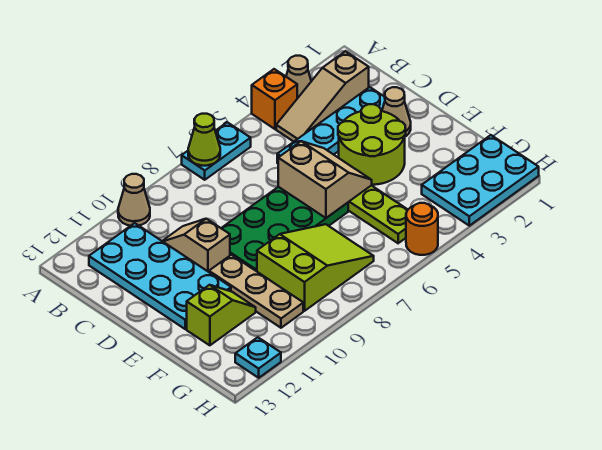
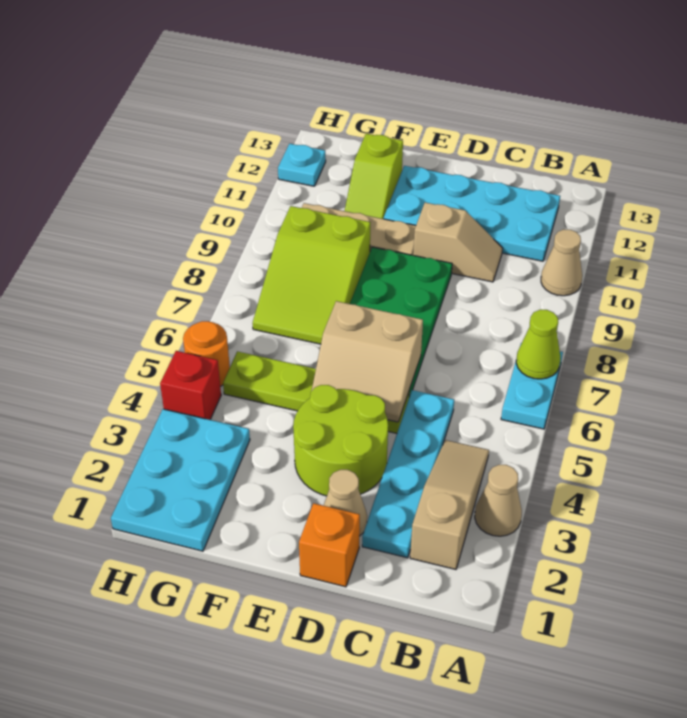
orange 1x1 brick [252,69,297,129] -> orange 1x1 brick moved to [299,503,360,587]
none -> red 1x1 brick [160,351,221,420]

